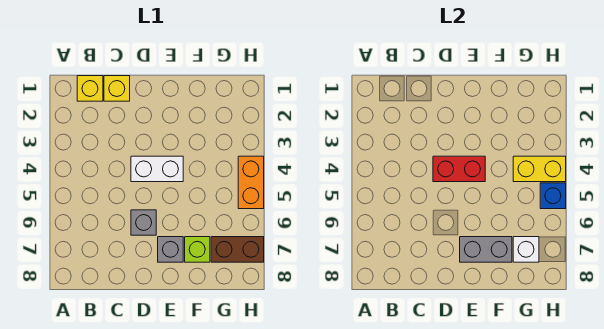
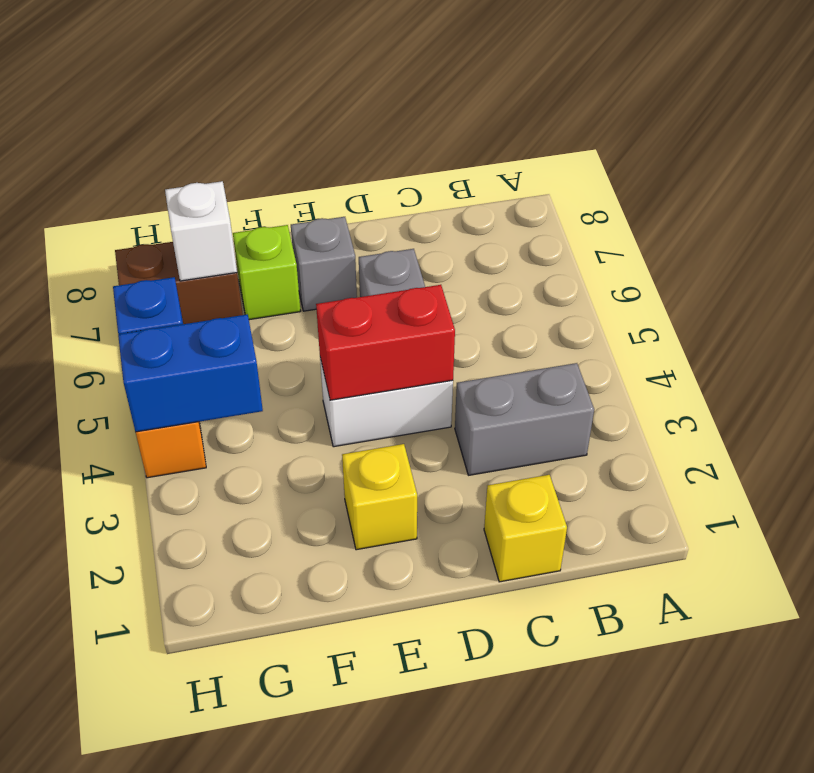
yellow 1x1 brick [77,76,103,101] -> yellow 1x1 brick moved to [342,444,417,550]
grey 1x2 brick [460,237,512,262] -> grey 1x2 brick moved to [455,363,594,475]
yellow 1x2 brick [513,156,566,182] -> blue 1x2 brick [118,315,263,432]

